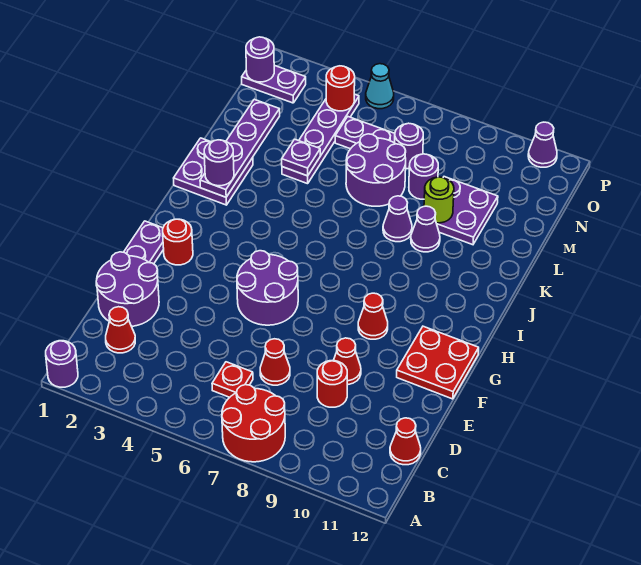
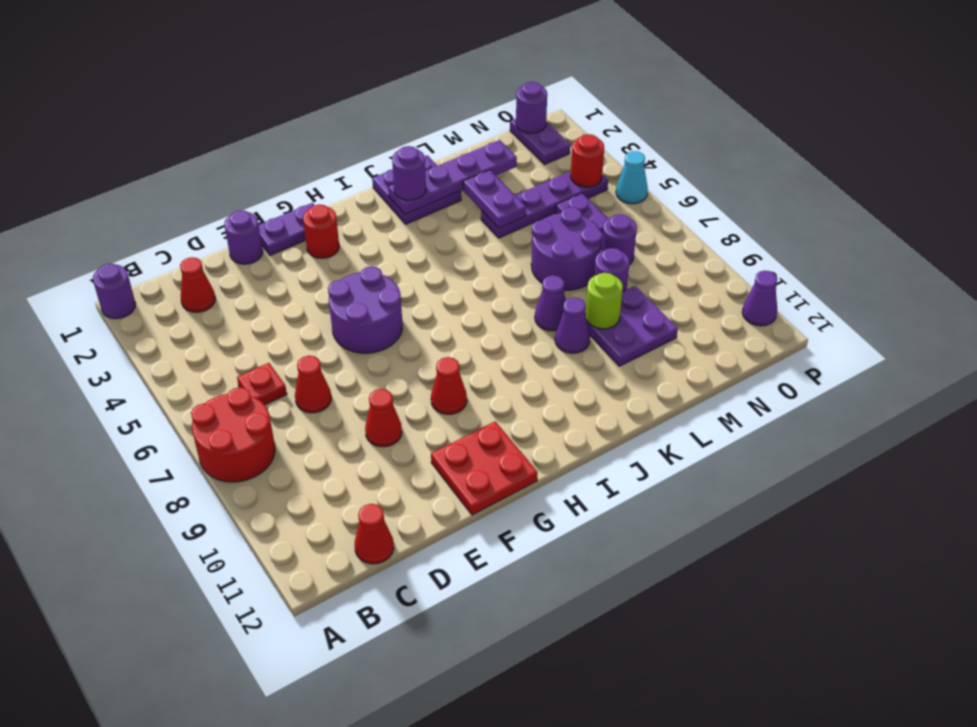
purple 2x2 round brick [96,252,159,326] -> purple 1x1 round brick [225,210,263,264]
red 1x1 round brick [317,361,347,407] -> none
purple 1x1 plate [282,139,320,176] -> purple 1x2 plate [463,170,526,228]

